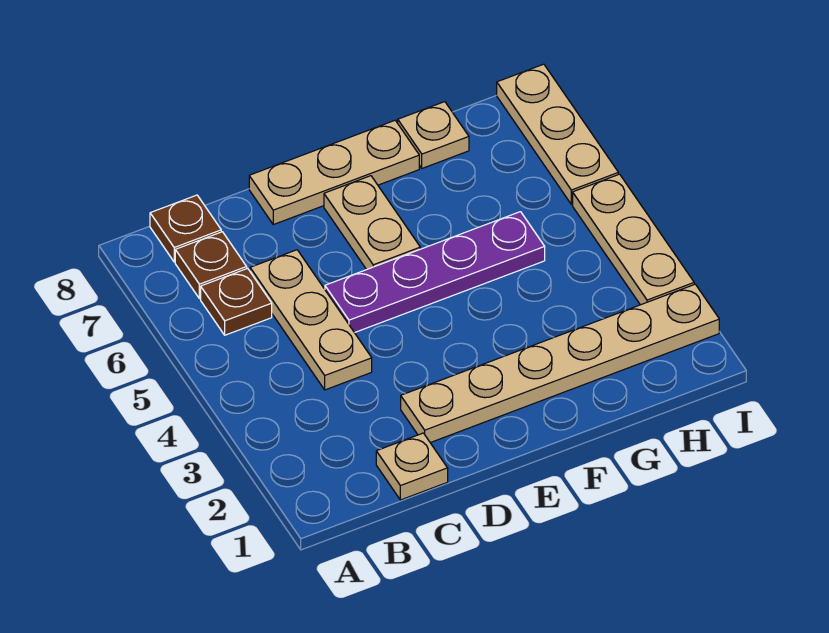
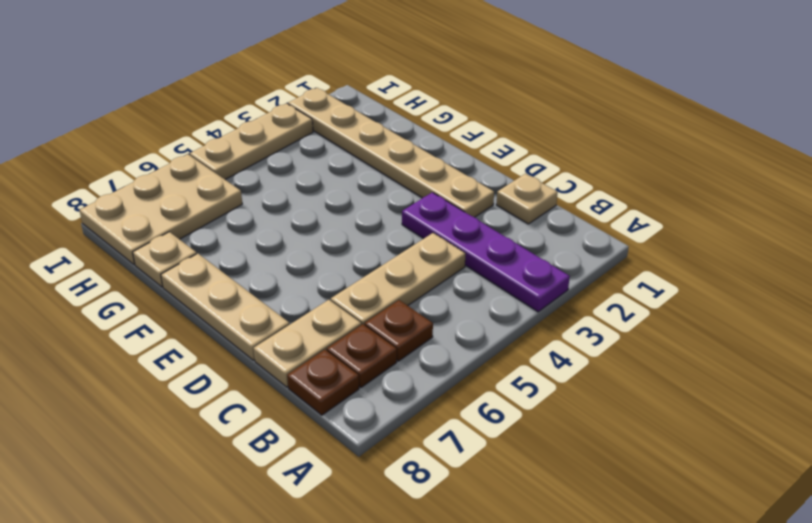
purple 1x4 plate [325,212,545,333] -> purple 1x4 plate moved to [402,192,570,312]
tan 1x2 plate [324,176,420,270] -> tan 1x2 plate moved to [253,300,361,387]
tan 1x3 plate [497,64,618,204] -> tan 2x3 plate [80,154,242,264]

